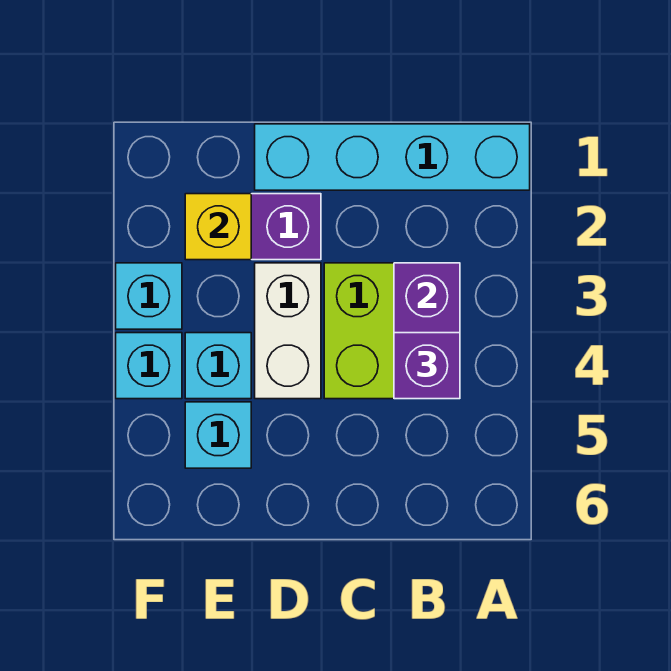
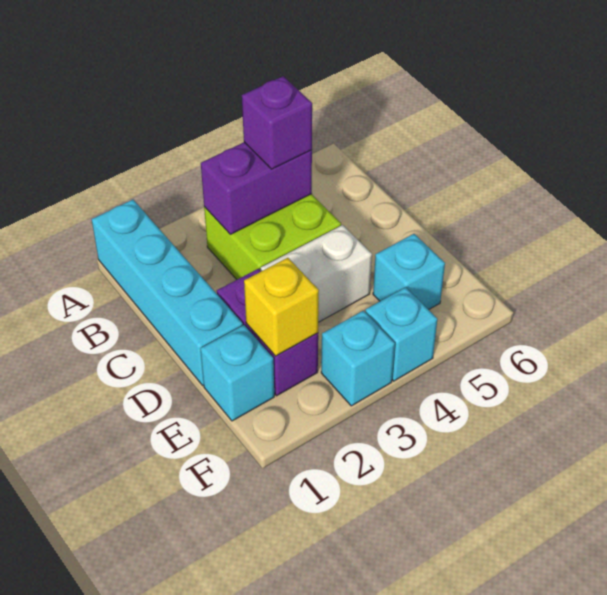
cyan 1x1 brick [185,333,251,399] -> cyan 1x1 brick moved to [200,325,274,421]

